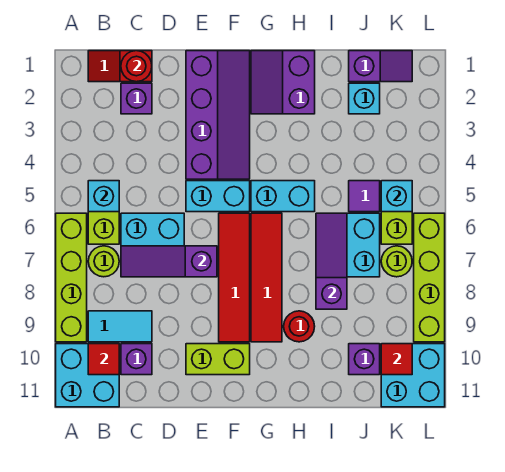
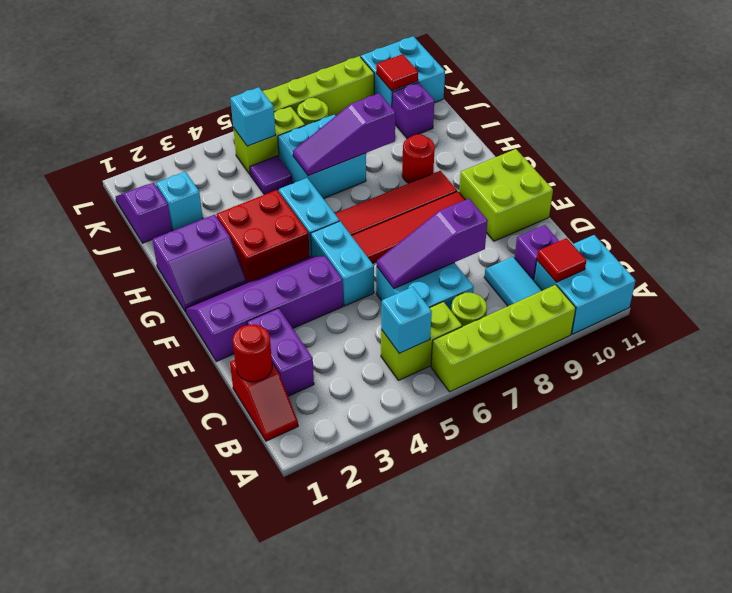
purple 1x1 brick [121,83,152,114] -> purple 1x2 brick [247,308,314,396]
purple 1x3 slope [121,246,217,277] -> purple 1x3 slope turned to [377,199,488,288]
lime 1x2 brick [186,344,250,375] -> lime 2x2 brick [459,149,553,241]
none -> red 2x2 brick [216,190,310,283]

